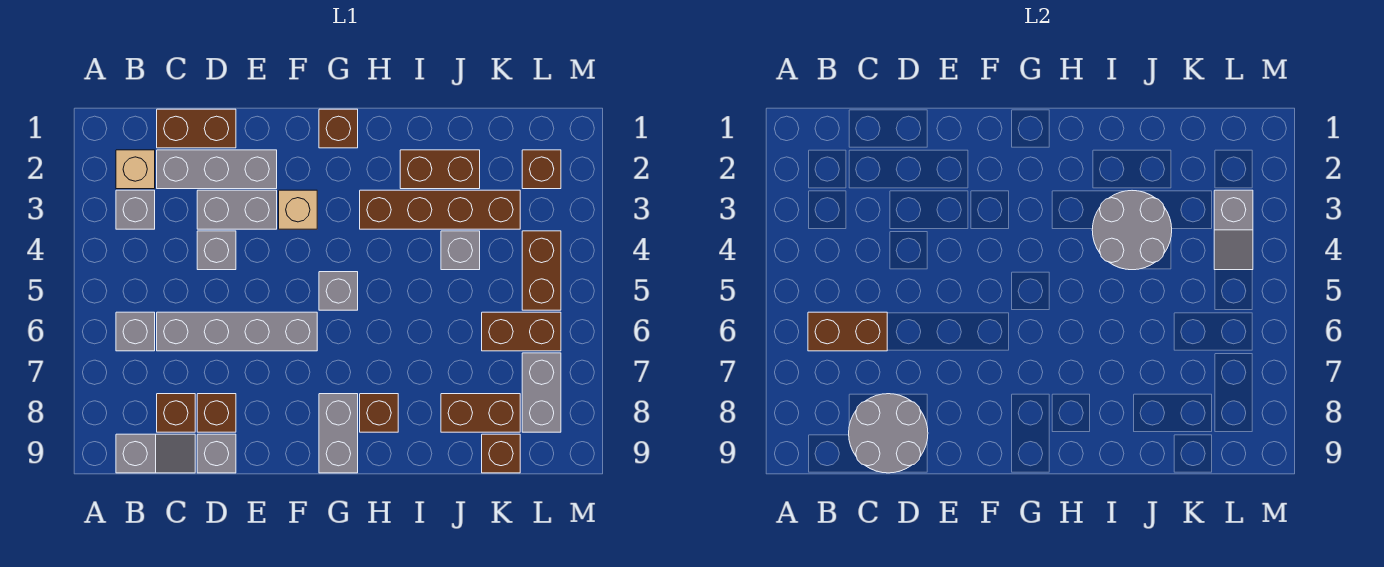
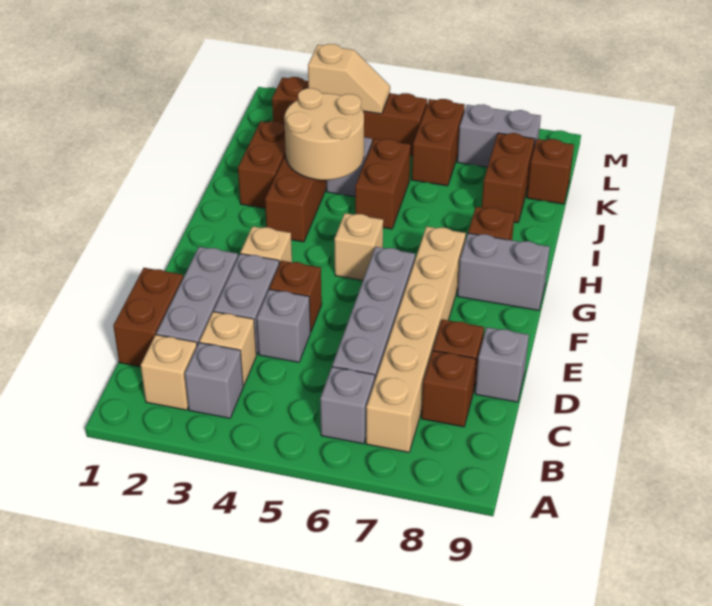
brown 1x2 brick [808,312,887,351] -> brown 1x2 brick moved to [355,139,411,229]
none -> tan 1x6 brick [366,226,466,452]
grey 1x2 slope [116,434,195,473] -> none
none -> tan 1x1 brick [200,312,256,386]
grey 2x2 round brick [849,394,928,473] -> none
brown 1x1 brick [319,109,358,148] -> brown 1x1 brick moved to [269,261,322,332]
grey 1x1 brick [319,272,358,310] -> tan 1x1 brick [334,213,383,280]
grey 2x2 round brick [1092,191,1172,270] -> tan 2x2 round brick [284,88,364,180]
grey 1x2 slope [1214,190,1253,270] -> tan 1x2 slope [308,44,390,114]

